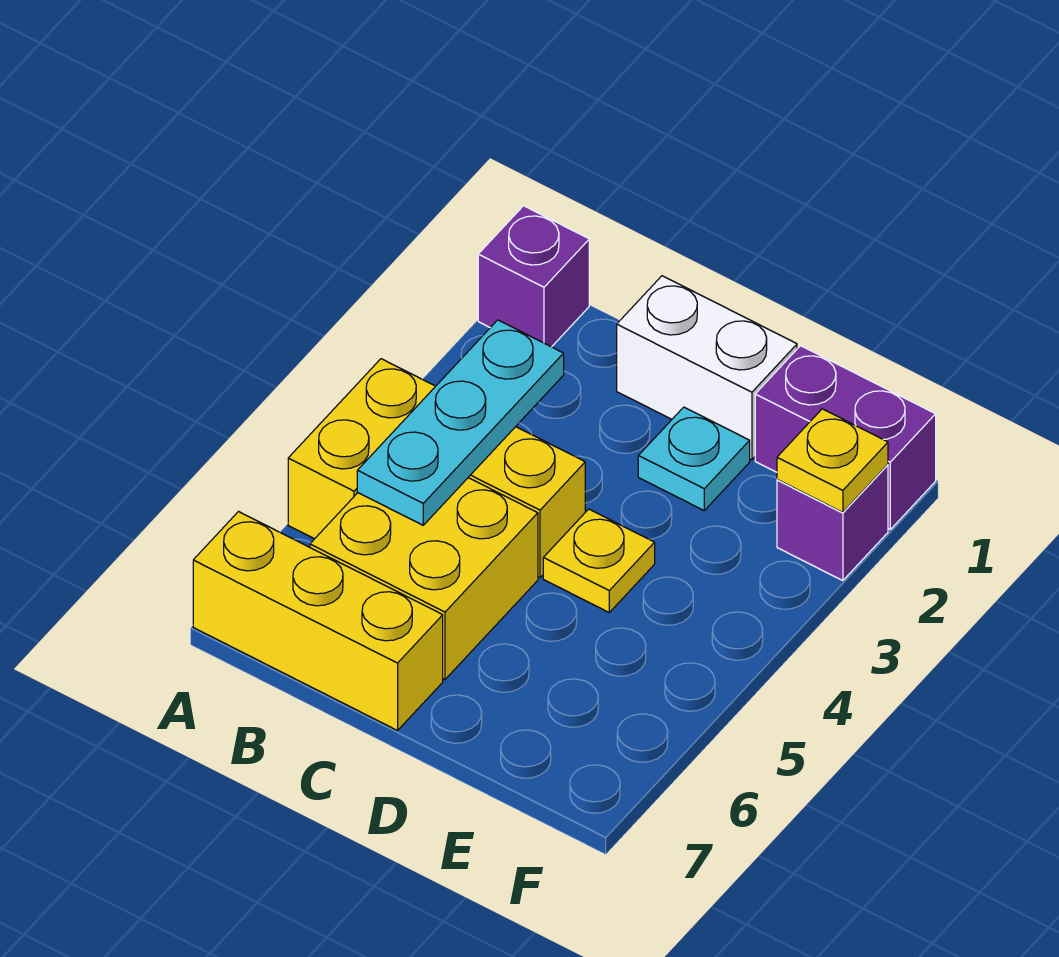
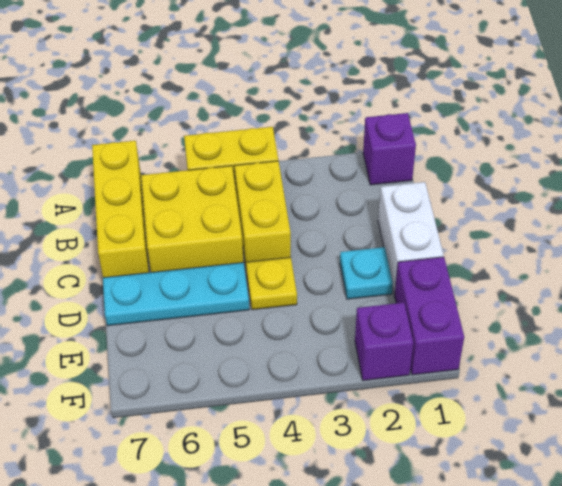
cyan 1x3 plate [357,320,564,525] -> cyan 1x3 plate moved to [103,262,249,326]
yellow 1x1 plate [777,409,888,512] -> none

